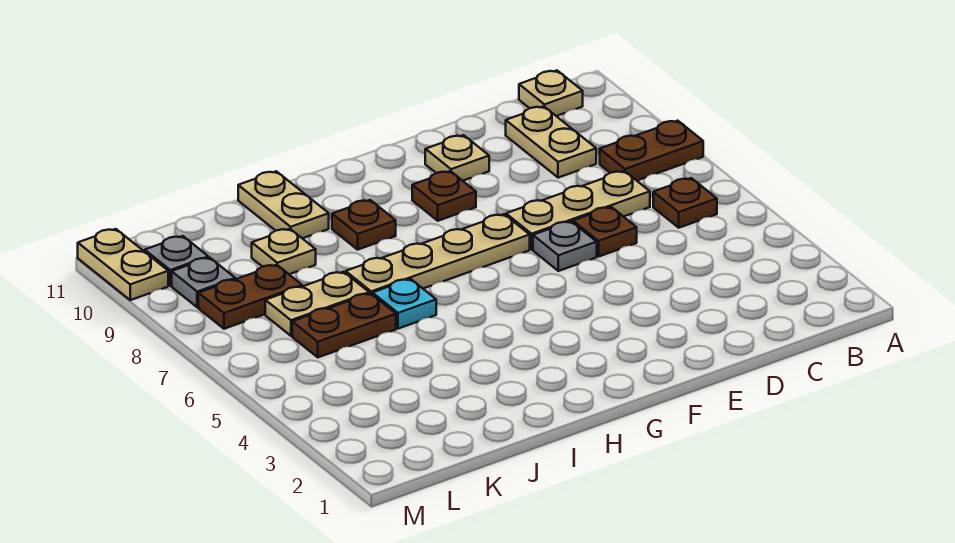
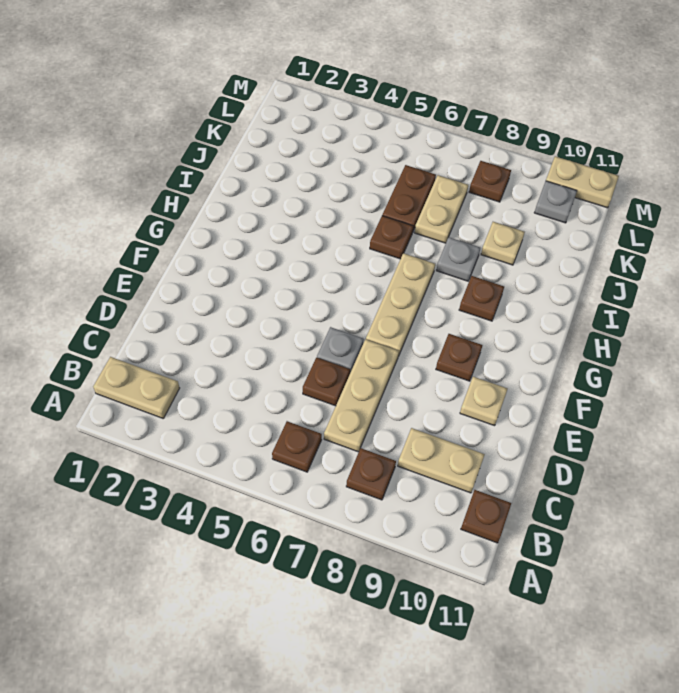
brown 1x2 plate [600,121,703,181] -> brown 1x1 plate [346,448,396,500]
tan 1x1 plate [519,71,583,116] -> brown 1x1 plate [461,490,511,543]
tan 1x4 plate [346,214,530,294] -> tan 1x3 plate [366,253,435,356]
cyan 1x1 plate [372,279,436,329] -> brown 1x1 plate [370,216,413,259]
tan 1x2 plate [238,171,329,238] -> tan 1x2 plate moved to [93,357,180,418]
brown 1x2 plate [198,265,302,329] -> brown 1x1 plate [469,161,511,202]
grey 1x1 plate [172,258,235,307] -> grey 1x1 plate moved to [436,237,480,281]

